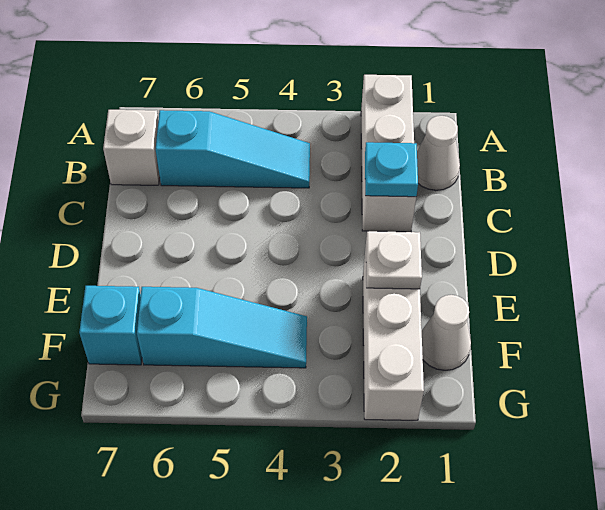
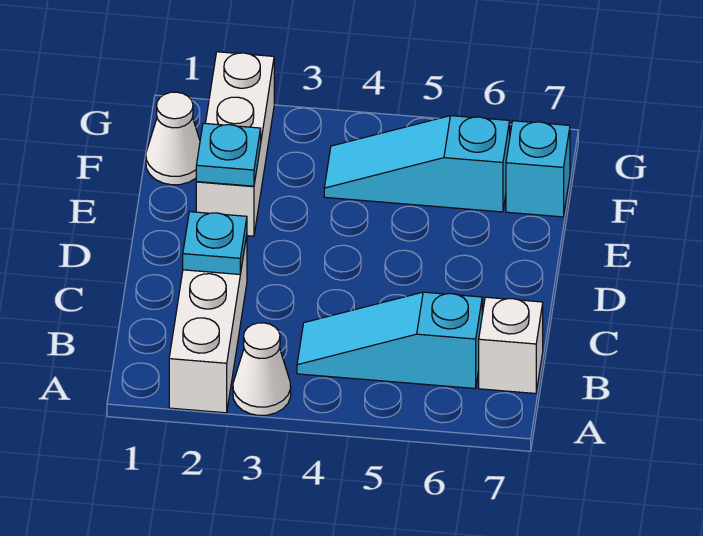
white 1x1 cone [417,116,460,190] -> white 1x1 cone moved to [233,323,291,415]
white 1x1 plate [366,231,422,289] -> cyan 1x1 plate [196,123,261,186]

